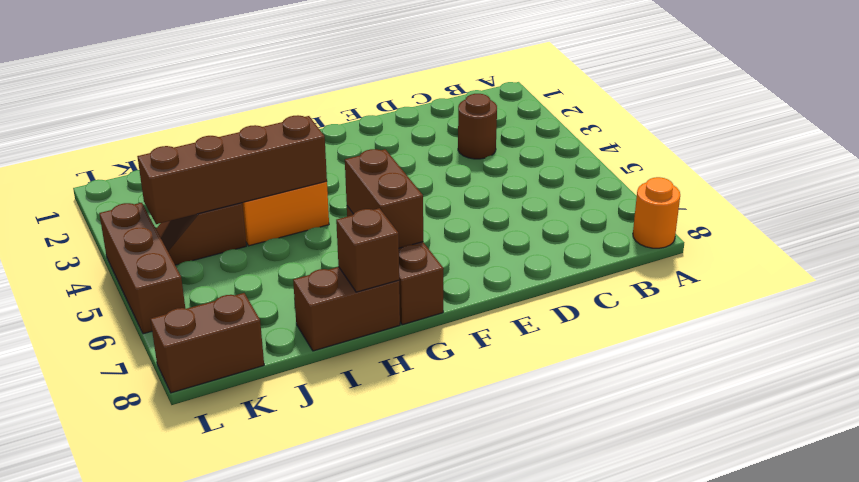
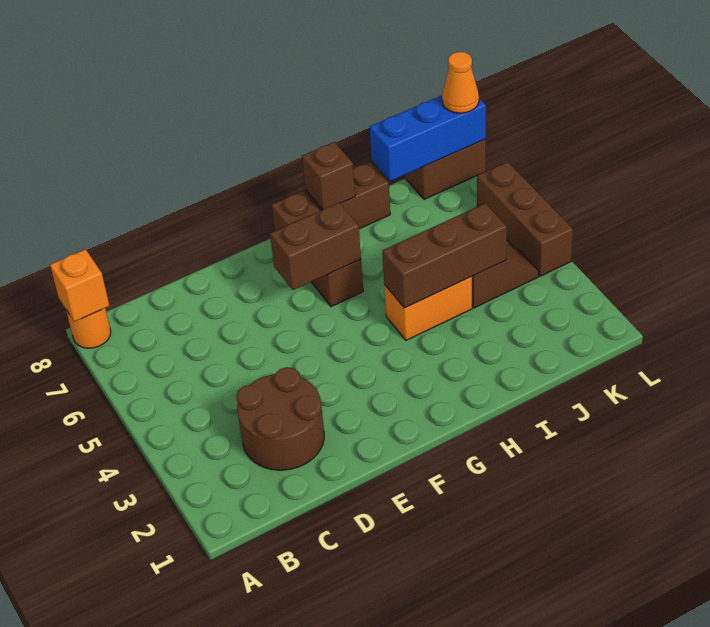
none -> orange 1x1 brick [50,249,109,322]
brown 1x1 round brick [458,94,497,159] -> brown 2x2 round brick [236,367,324,470]
brown 1x2 brick [345,149,423,248] -> brown 1x2 brick turned to [270,203,361,290]
brown 1x4 brick [137,115,327,224] -> brown 1x3 brick [382,203,507,308]
none -> blue 1x3 brick [370,95,486,181]
none -> orange 1x1 cone [442,52,479,113]

